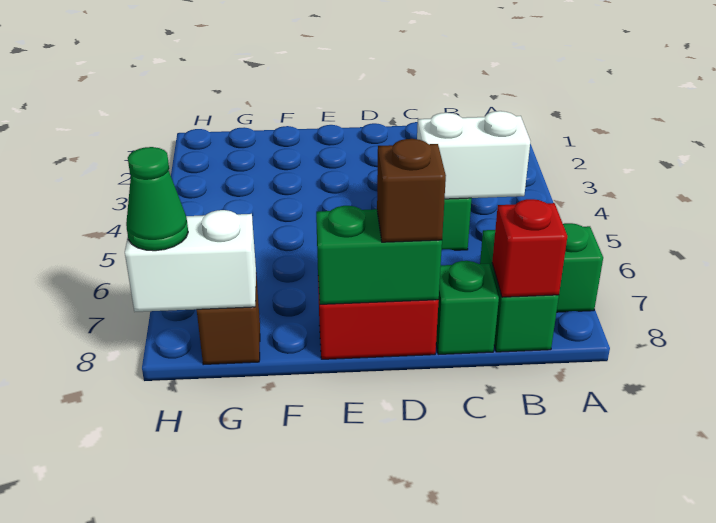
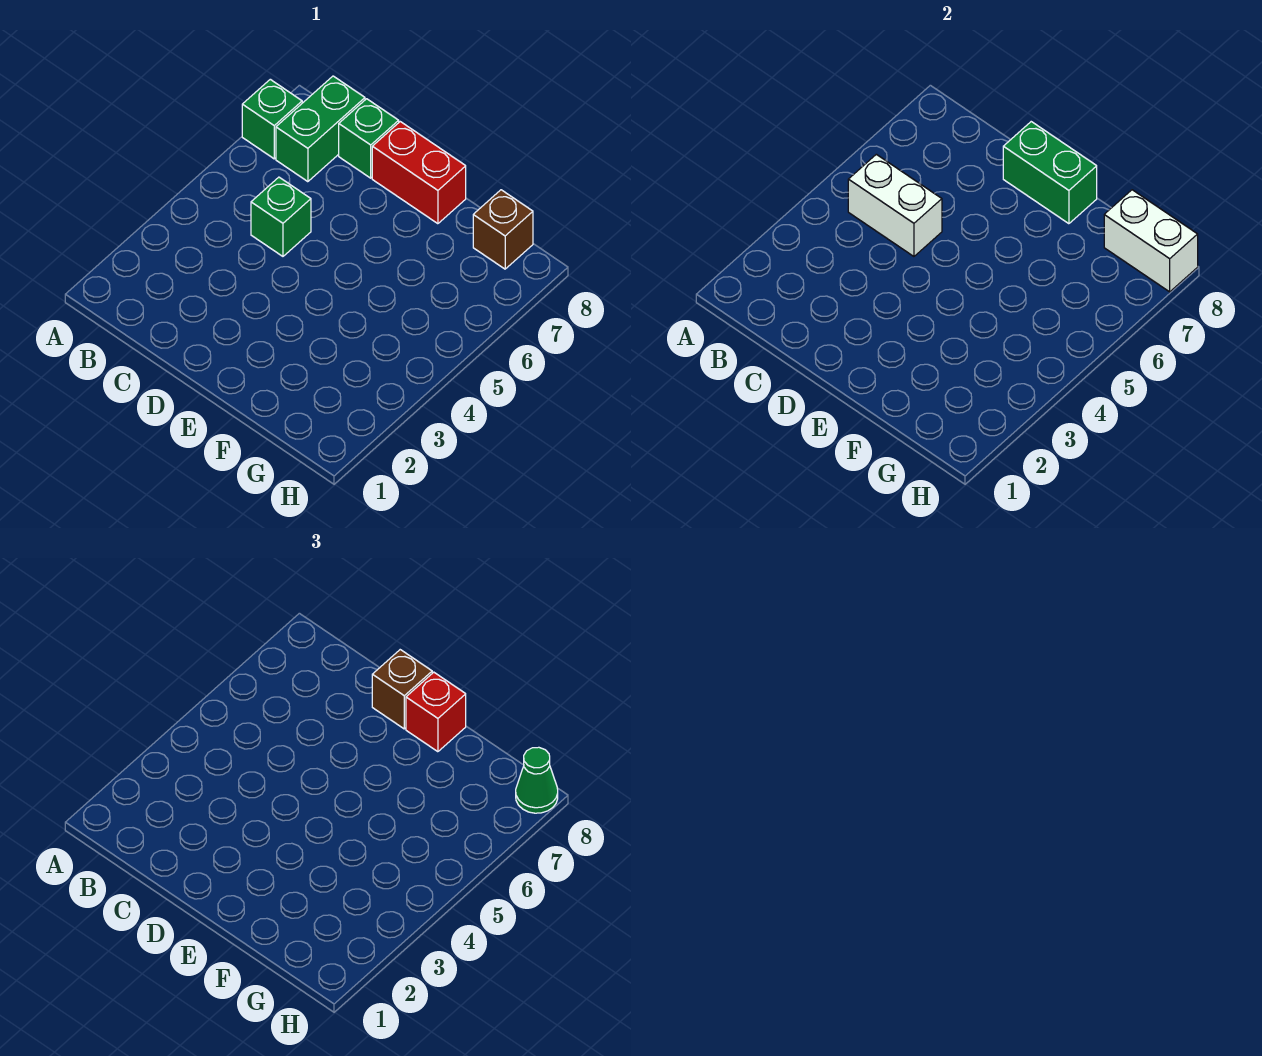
red 1x1 brick [492,199,567,297] -> red 1x1 brick moved to [406,672,466,752]

